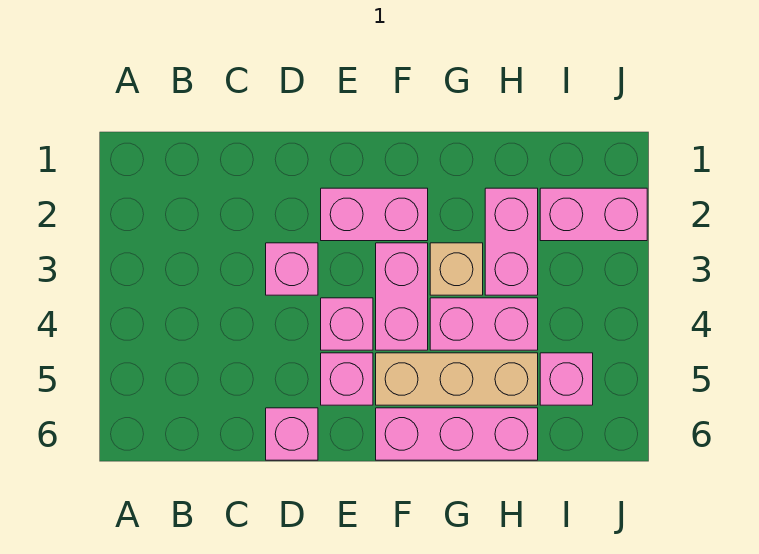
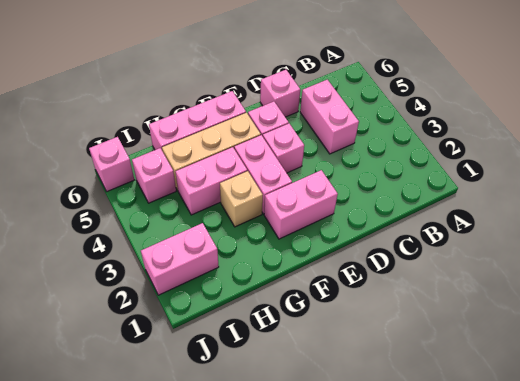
pink 1x1 brick [266,243,318,295] -> pink 1x1 brick moved to [89,137,134,191]
pink 1x2 brick [485,188,538,295] -> pink 1x2 brick moved to [300,80,359,154]

